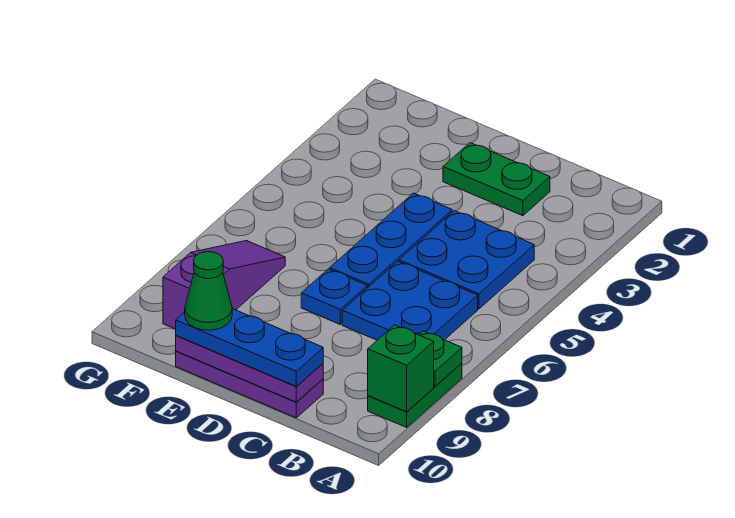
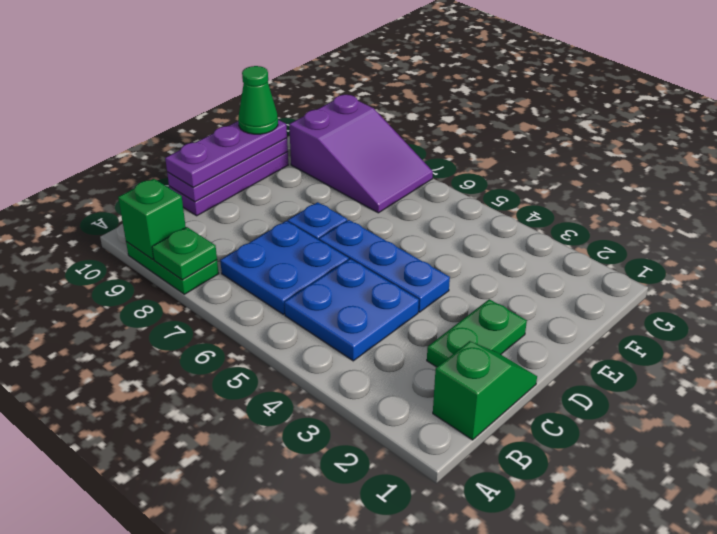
none -> green 1x2 slope [433,341,537,440]
blue 1x3 plate [176,309,323,387] -> purple 1x3 plate [165,120,287,187]
purple 1x3 slope [163,241,285,329] -> purple 2x3 slope [289,95,433,213]

